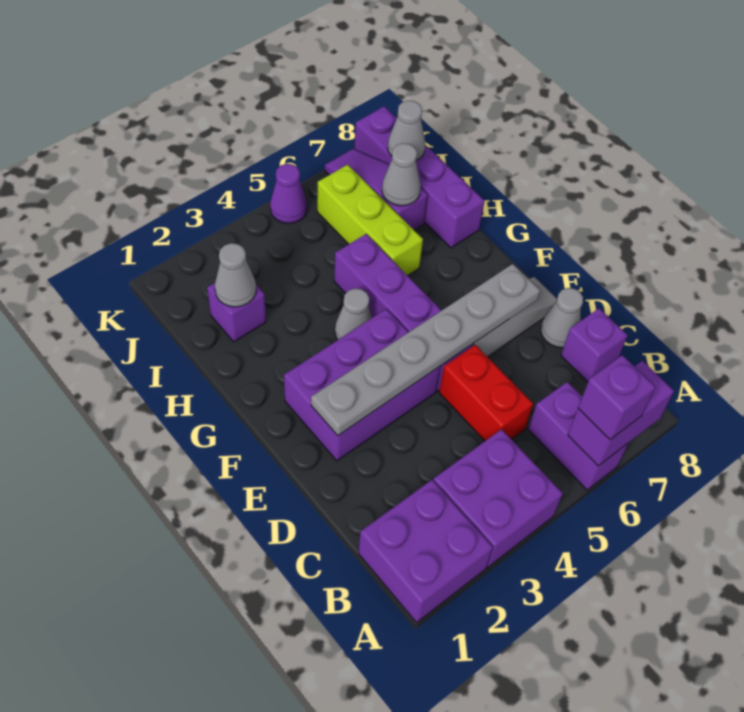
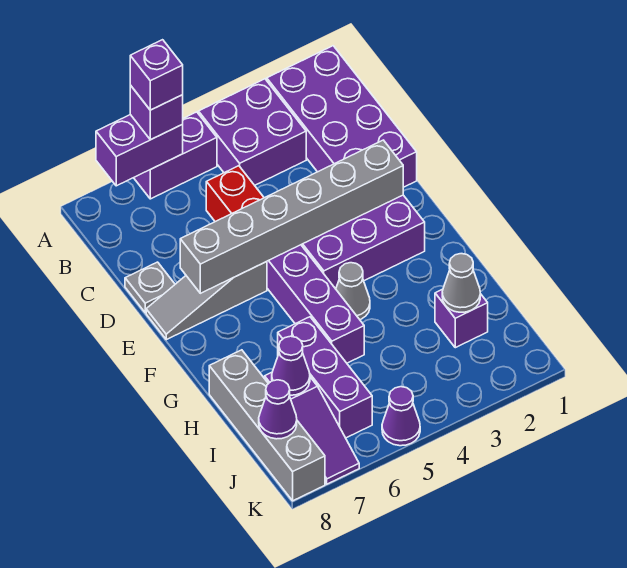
purple 2x2 brick [359,480,493,622] -> purple 2x4 brick [267,46,417,187]
purple 1x2 brick [528,382,628,490] -> purple 1x2 brick turned to [134,112,217,199]
purple 1x1 brick [561,308,628,382] -> purple 1x1 brick moved to [130,40,183,110]
grey 1x1 cone [541,288,583,348] -> grey 1x1 plate [125,262,175,313]
grey 1x6 plate [311,264,540,435] -> grey 1x6 brick [180,140,403,293]
lime 1x3 brick [317,165,423,276] -> purple 1x3 brick [278,317,372,438]
purple 1x4 brick [354,106,484,248] -> grey 1x4 brick [209,350,325,501]
grey 1x1 cone [382,143,421,206] -> purple 1x1 cone [272,336,310,395]
grey 1x1 cone [388,101,425,160] -> purple 1x1 cone [259,380,297,439]

